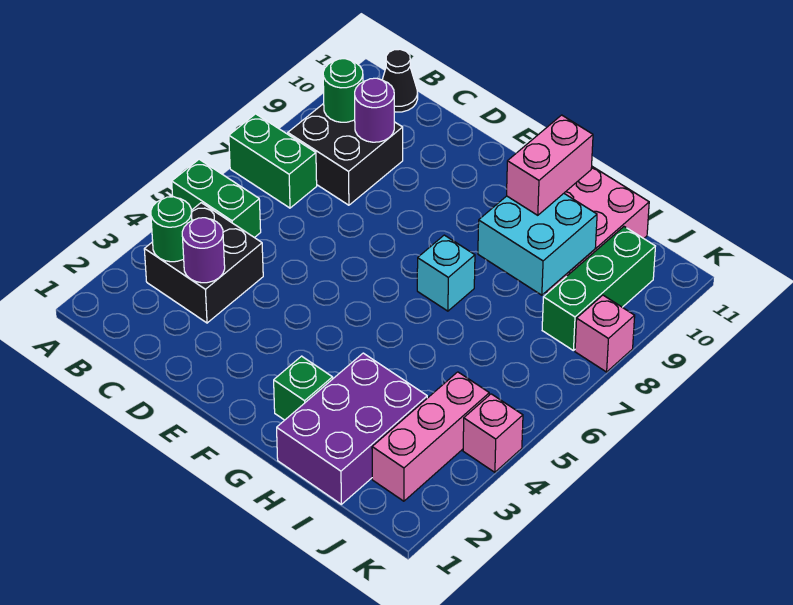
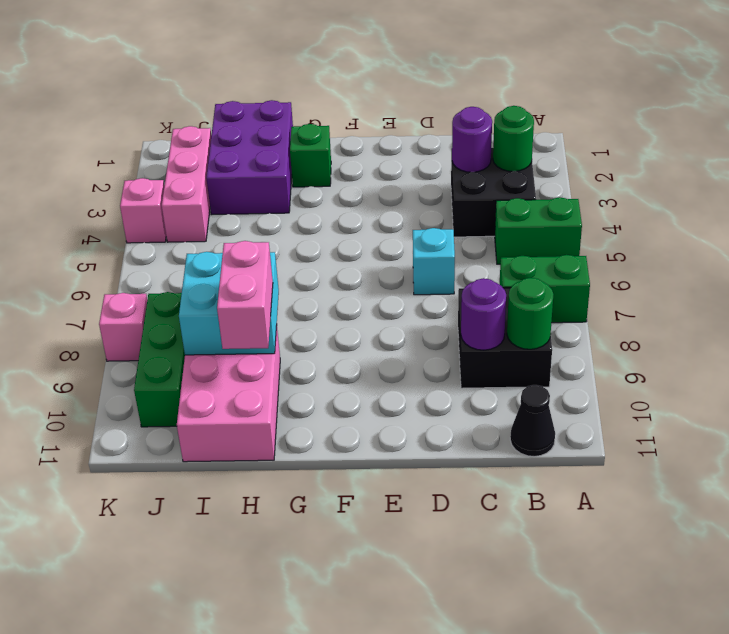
cyan 1x1 brick [417,235,475,311] -> cyan 1x1 brick moved to [413,228,455,295]

